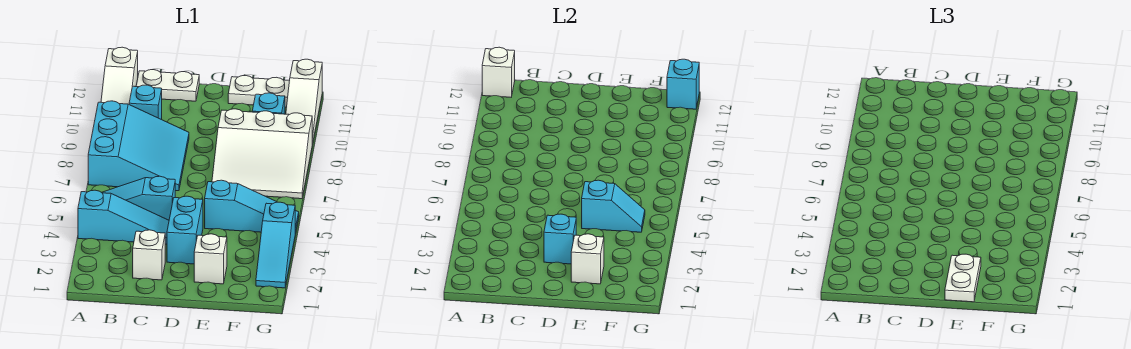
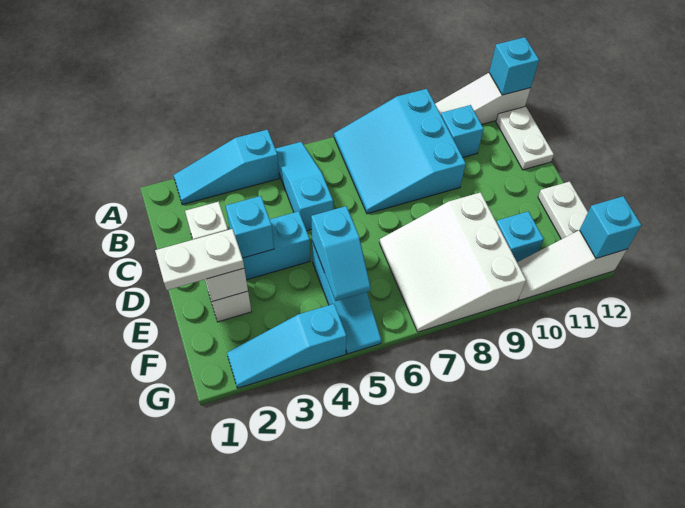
cyan 1x3 slope [78,190,169,244] -> cyan 1x3 slope turned to [174,130,279,205]
cyan 3x3 slope [88,101,189,191] -> cyan 3x3 slope turned to [334,89,466,214]
white 1x1 brick [482,47,515,97] -> cyan 1x1 brick [489,37,539,95]

